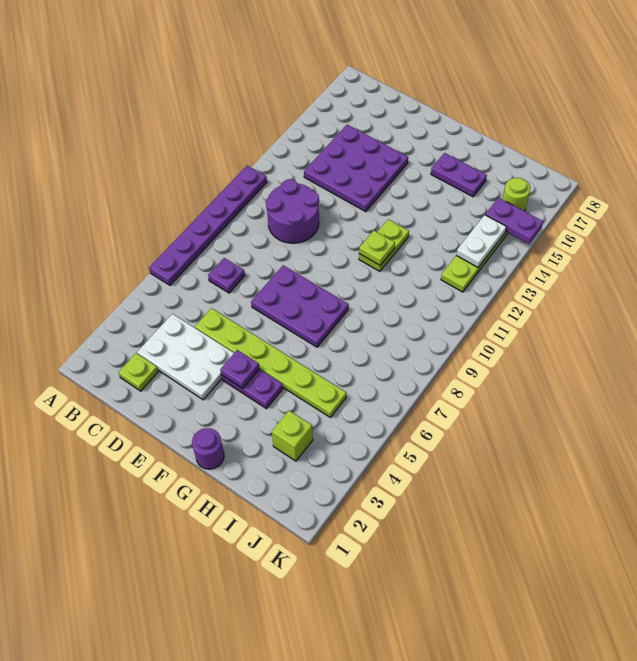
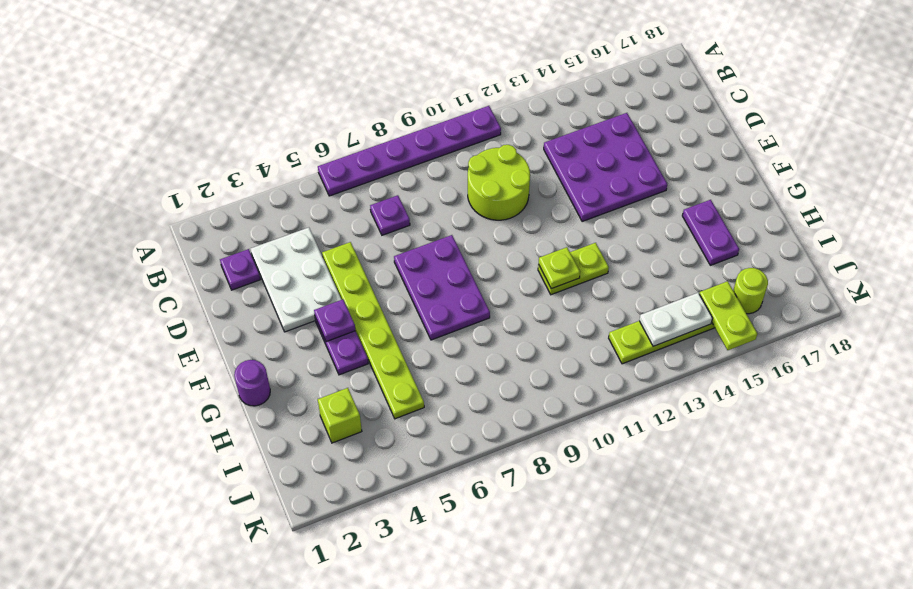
lime 1x1 plate [119,353,158,391] -> purple 1x1 plate [220,249,260,290]
purple 2x2 round brick [266,179,319,243] -> lime 2x2 round brick [468,145,530,220]
purple 1x2 plate [485,198,543,244] -> lime 1x2 plate [699,281,757,350]

